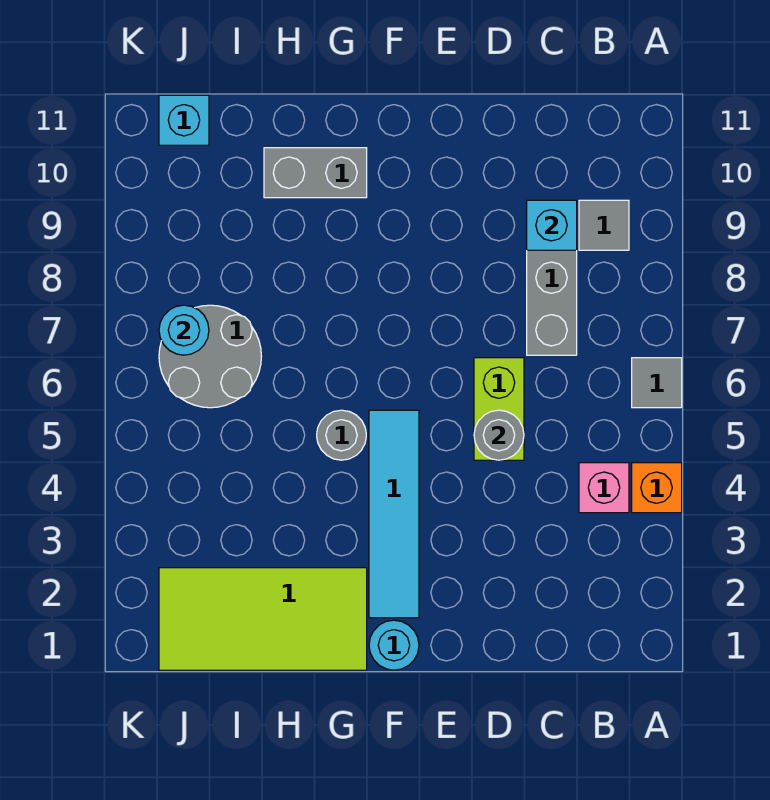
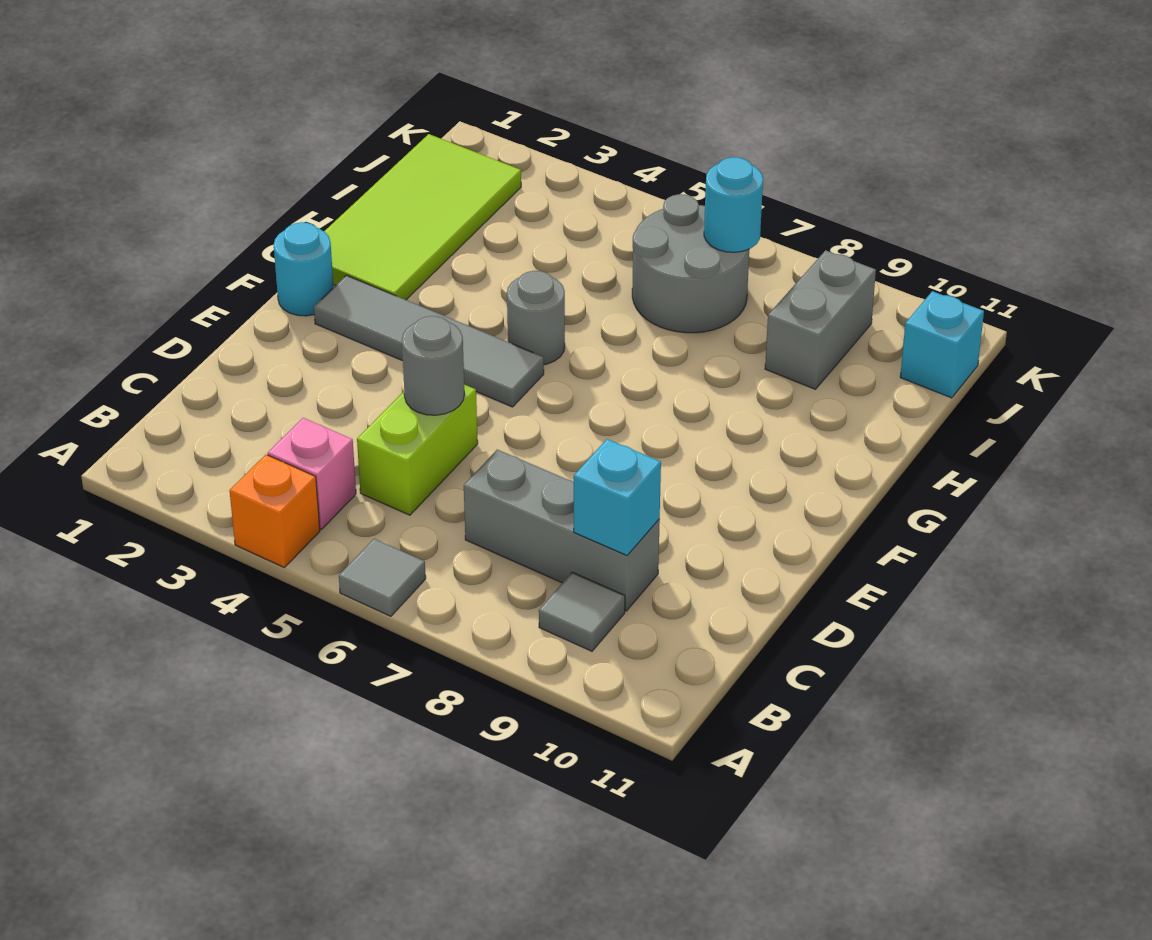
lime 1x2 brick [474,358,524,460] -> lime 1x2 brick turned to [357,385,478,515]
cyan 1x4 tile [369,410,419,618] -> grey 1x4 tile [314,276,544,407]
grey 1x2 brick [264,148,367,198] -> grey 1x2 brick moved to [765,250,876,389]

